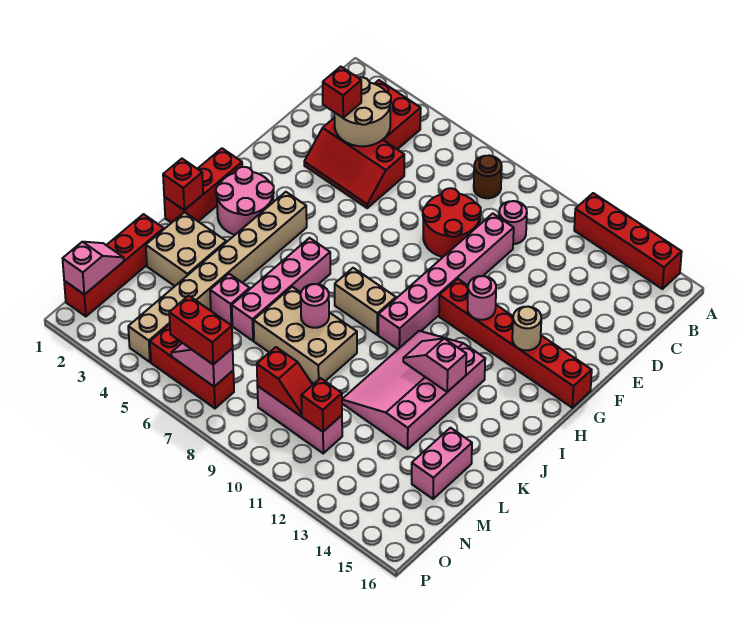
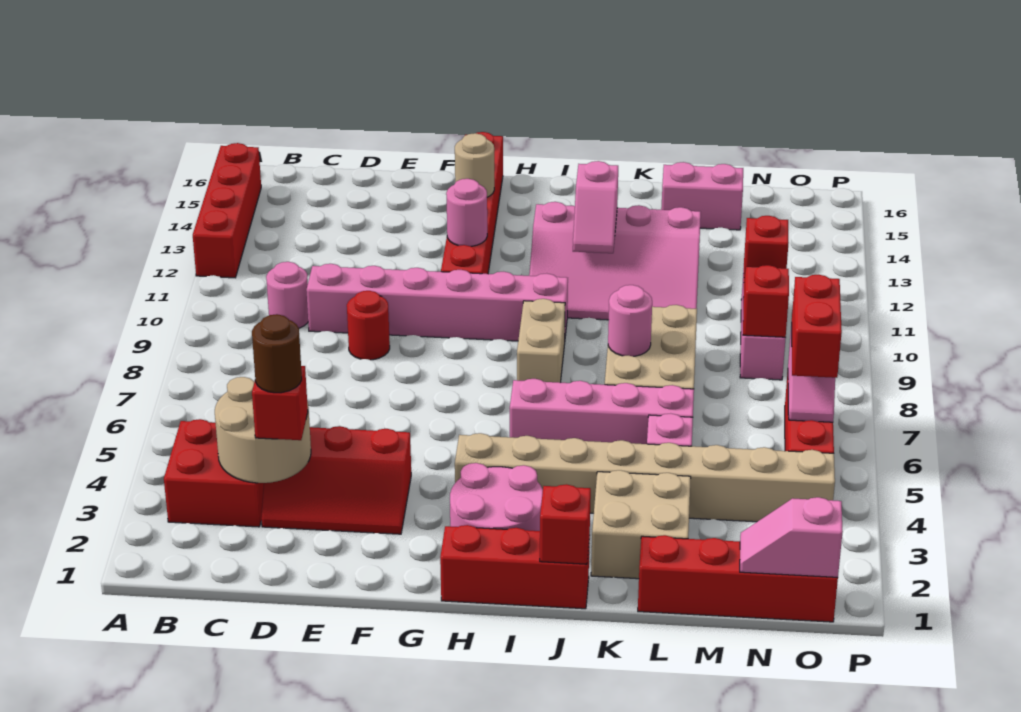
brown 1x1 round brick [474,155,502,198] -> brown 1x1 round brick moved to [252,314,302,393]
red 2x3 slope [304,118,404,208] -> red 2x3 slope turned to [261,426,411,534]
red 2x2 round brick [423,188,481,257] -> red 1x1 round brick [347,291,390,360]

